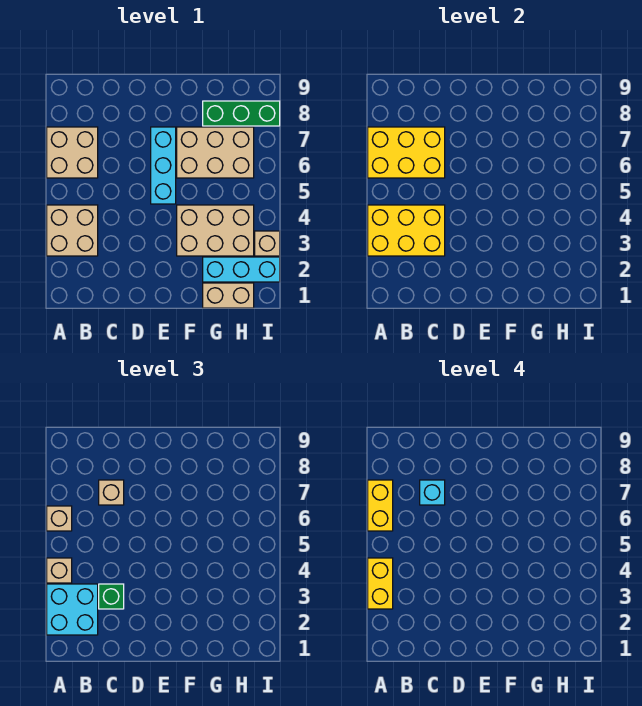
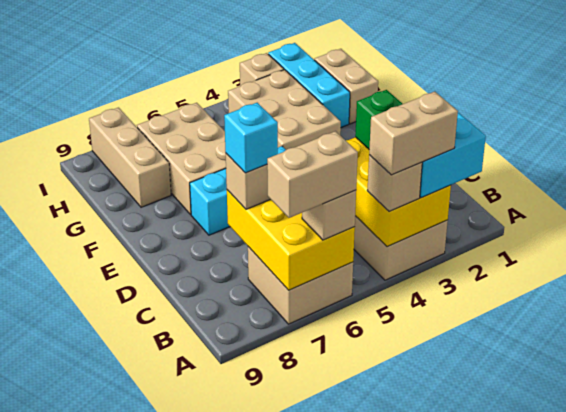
yellow 1x2 brick [368,558,393,609] -> tan 1x2 brick [369,92,458,175]
yellow 1x2 brick [368,480,393,531] -> tan 1x2 brick [267,131,358,218]
green 1x3 brick [203,101,280,126] -> tan 1x3 brick [89,108,171,207]

